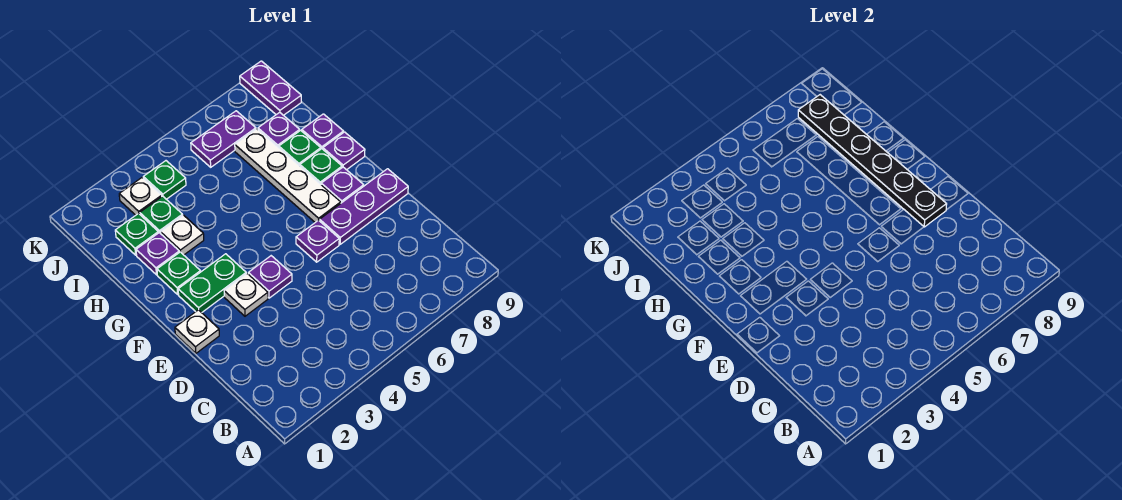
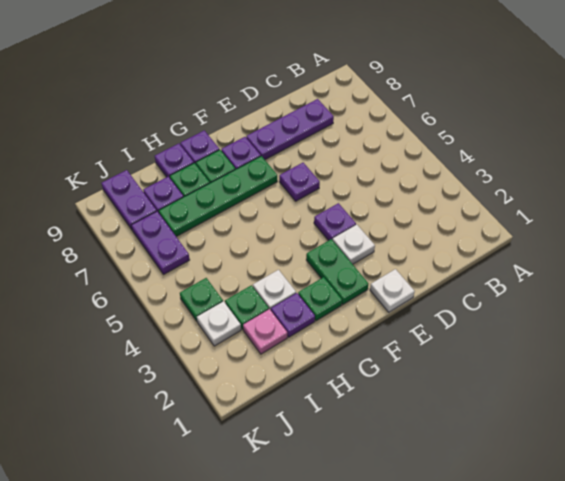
purple 1x3 plate [320,169,408,244] -> purple 1x3 plate turned to [246,99,334,160]
black 1x6 plate [798,95,947,227] -> none
white 1x4 plate [235,129,341,222] -> green 1x4 plate [159,156,277,237]
green 1x1 plate [115,214,158,255] -> pink 1x1 plate [243,309,287,354]
purple 1x2 plate [240,61,301,115] -> purple 1x2 plate turned to [102,170,157,230]

